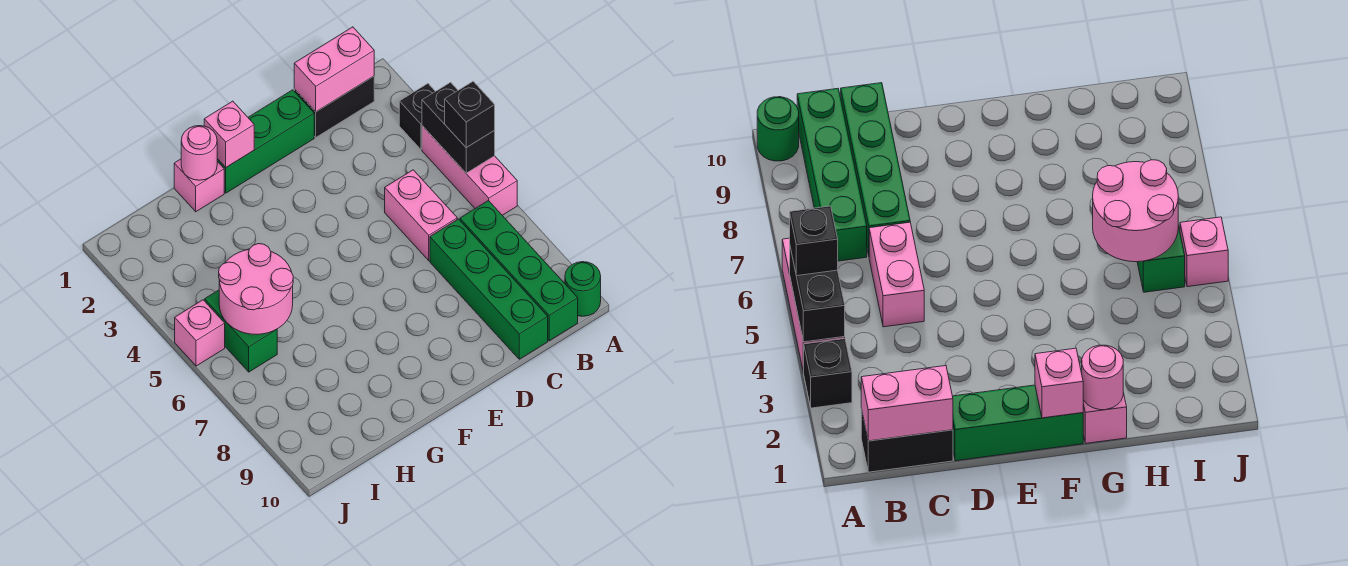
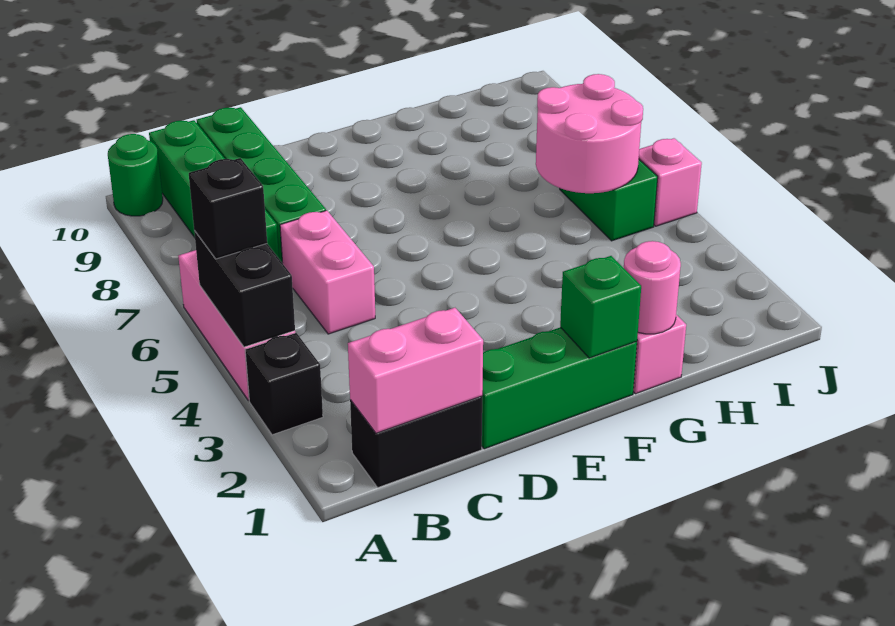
pink 1x1 brick [204,101,254,167] -> green 1x1 brick [560,256,641,358]

